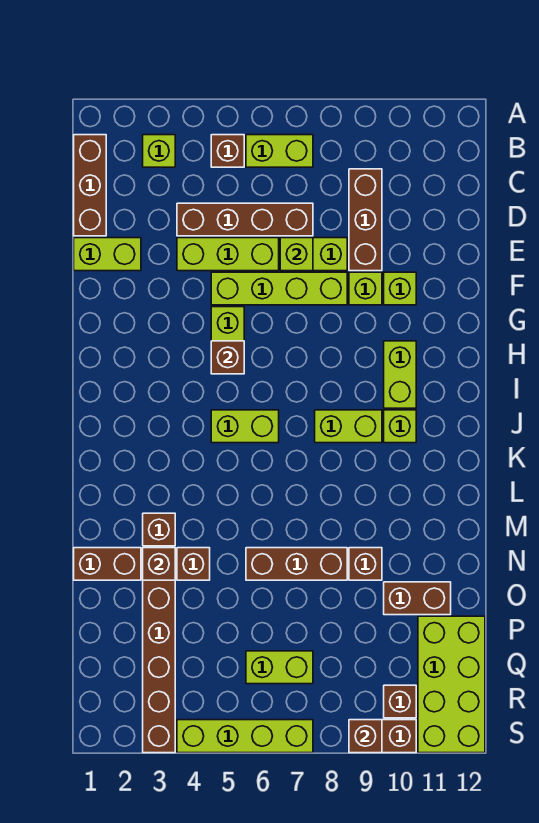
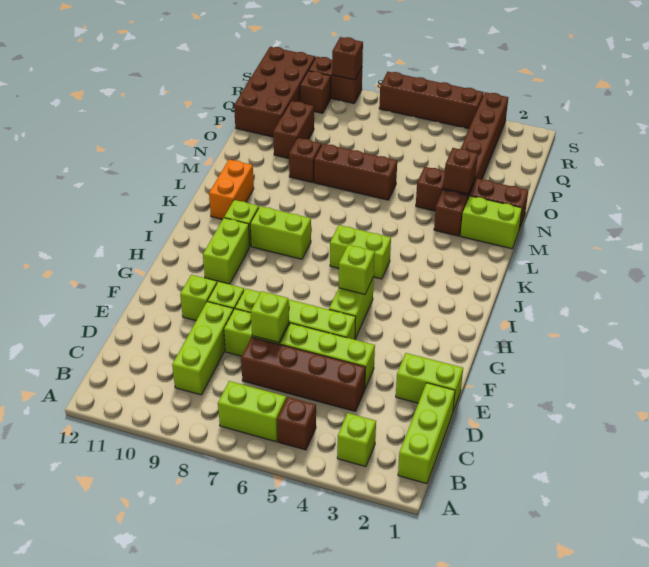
brown 1x3 brick [74,135,106,236] -> lime 1x3 brick [398,383,455,484]
brown 1x3 brick [349,169,382,271] -> lime 1x3 brick [172,302,233,395]
brown 1x1 brick [211,341,244,374] -> lime 1x1 brick [339,245,375,294]
none -> orange 1x2 brick [209,160,254,219]
brown 1x2 brick [384,582,451,615] -> brown 1x2 brick turned to [273,101,314,158]
lime 2x4 brick [418,616,485,753] -> brown 2x4 brick [234,47,315,137]
lime 1x2 brick [246,651,313,684] -> lime 1x2 brick moved to [460,196,522,249]
lime 1x4 brick [177,720,313,753] -> brown 1x4 brick [379,72,484,129]

